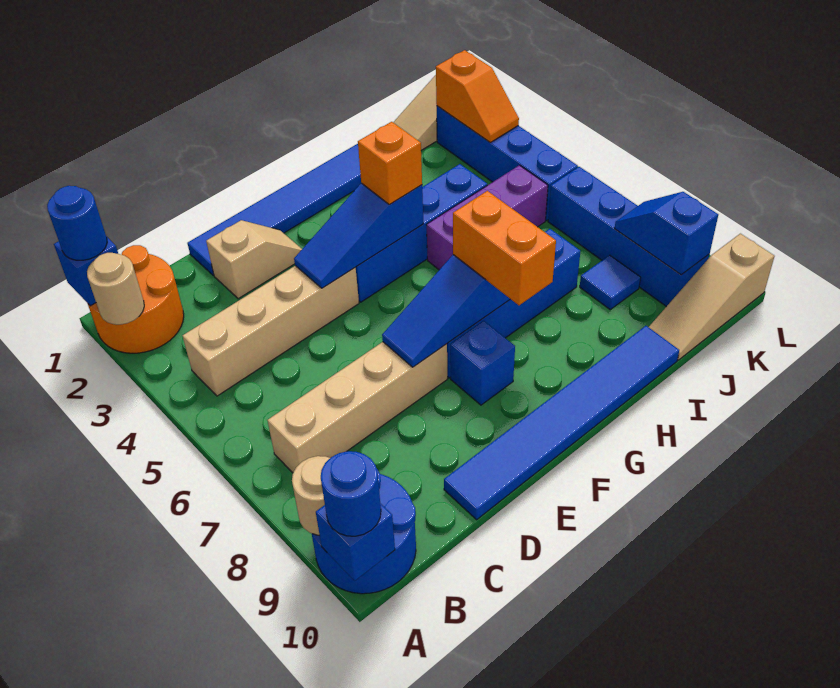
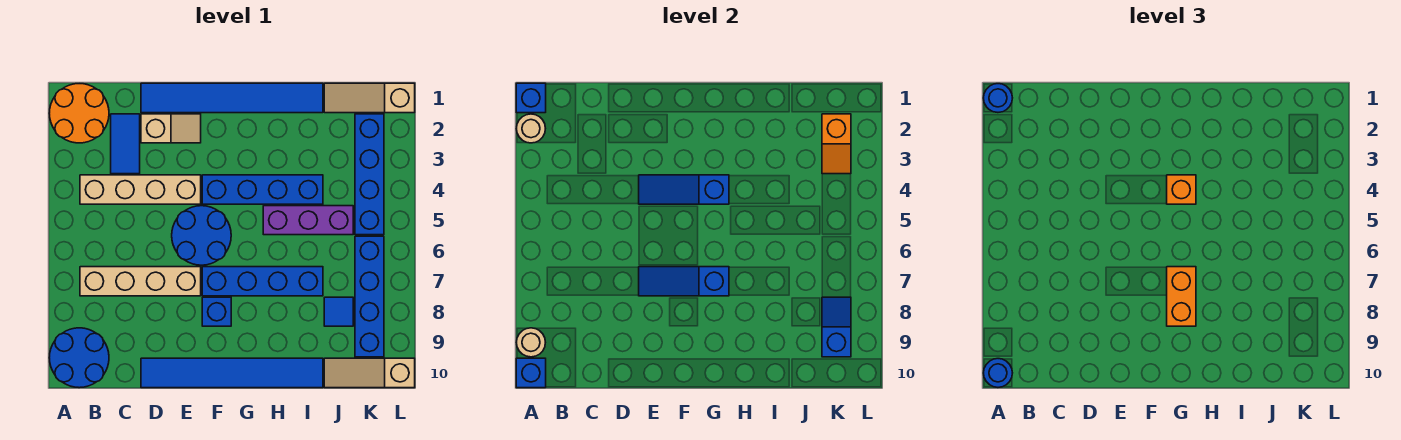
none -> blue 1x2 tile [111,114,140,174]
none -> blue 2x2 round brick [172,206,231,265]

